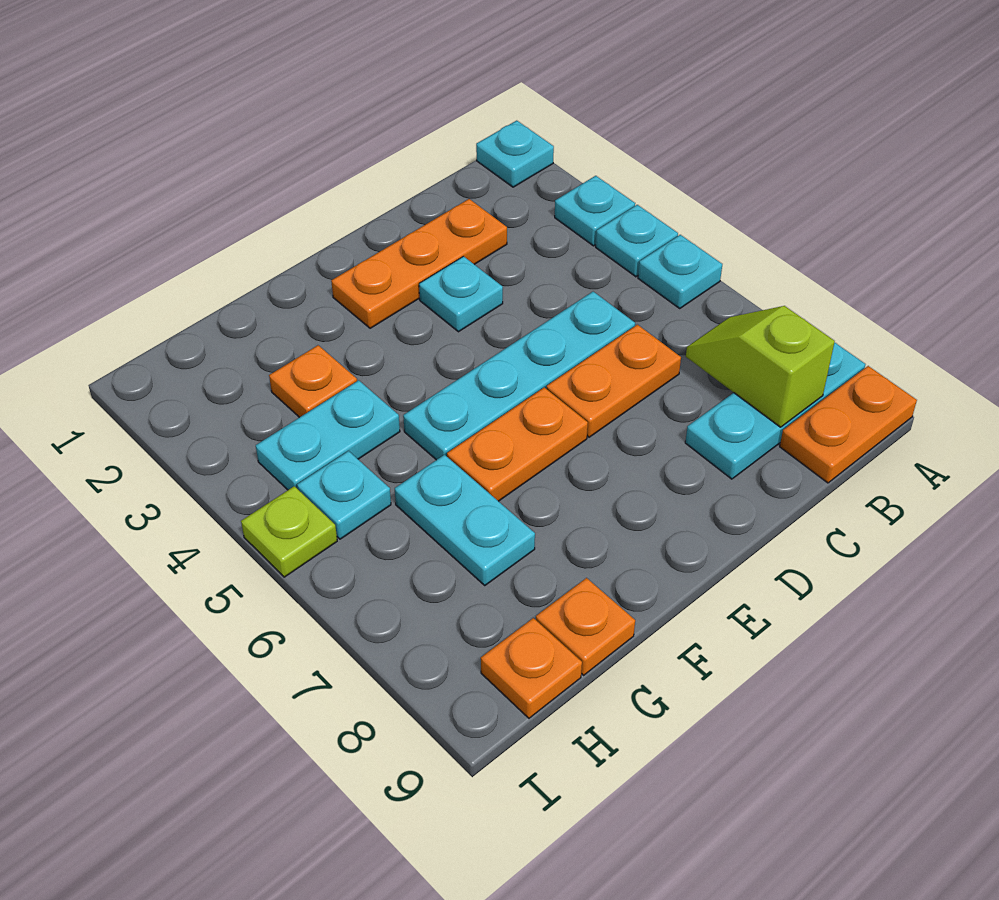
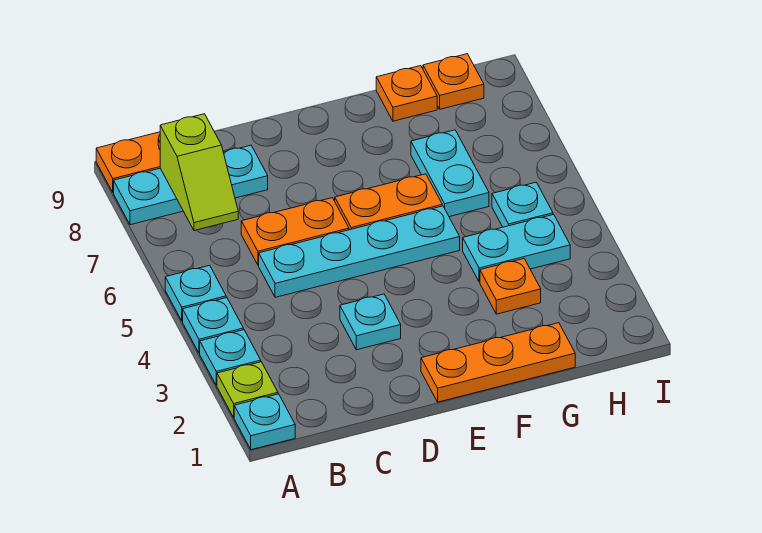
orange 1x3 plate [331,199,507,328] -> orange 1x3 plate moved to [421,323,575,402]
lime 1x1 plate [241,486,337,577] -> lime 1x1 plate moved to [217,362,278,417]

